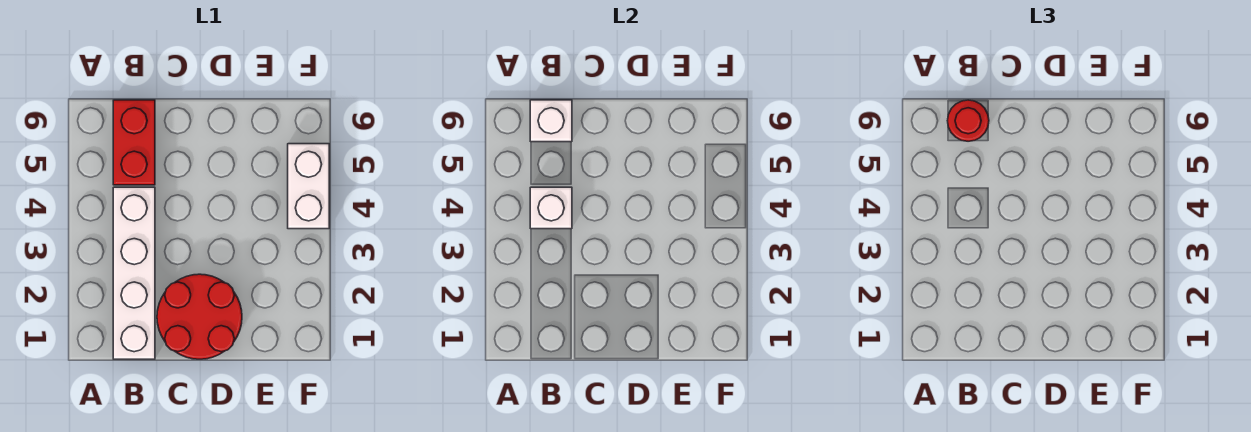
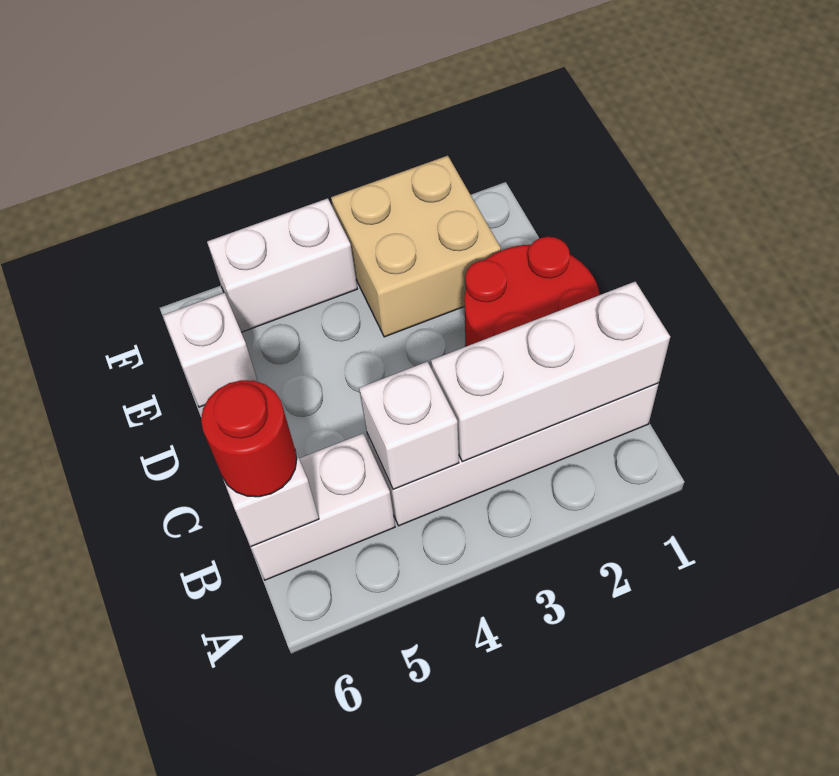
none -> white 1x3 brick [431,282,670,462]
red 1x2 brick [113,100,155,185] -> white 1x2 brick [251,434,395,580]
none -> tan 2x2 brick [331,156,501,337]
none -> white 1x1 brick [163,293,258,407]

